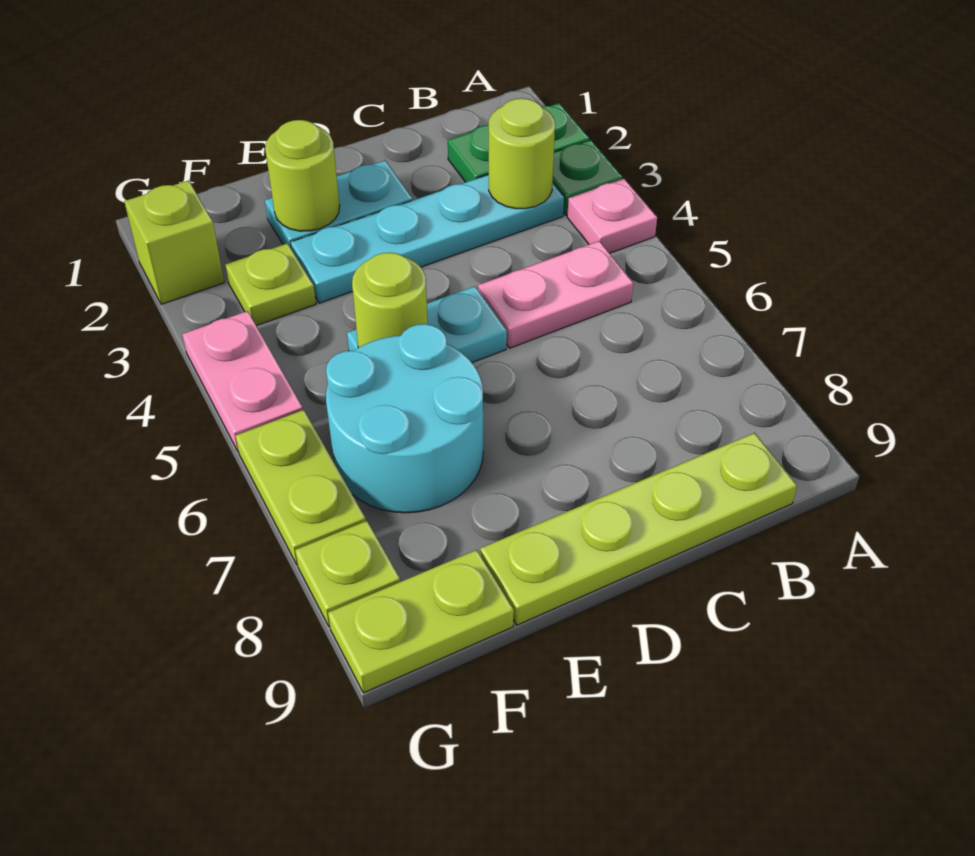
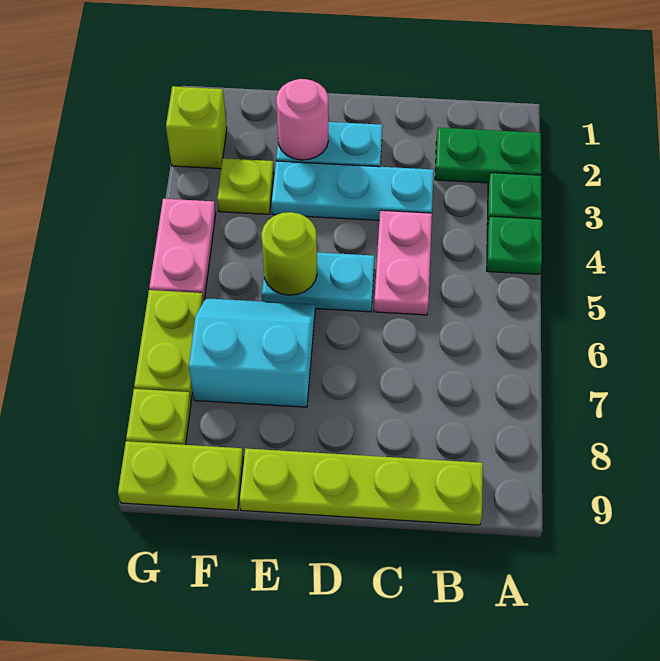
pink 1x1 plate [567,179,657,253] -> green 1x1 plate [487,216,542,274]
cyan 1x4 plate [291,175,564,303] -> cyan 1x3 plate [271,161,434,220]
lime 1x1 round brick [489,98,555,209] -> none
pink 1x2 plate [478,241,633,348] -> pink 1x2 plate turned to [374,210,432,315]
lime 1x1 round brick [265,120,340,231] -> pink 1x1 round brick [276,79,328,160]
cyan 2x2 round brick [326,324,483,513] -> cyan 2x2 slope [189,298,315,407]

